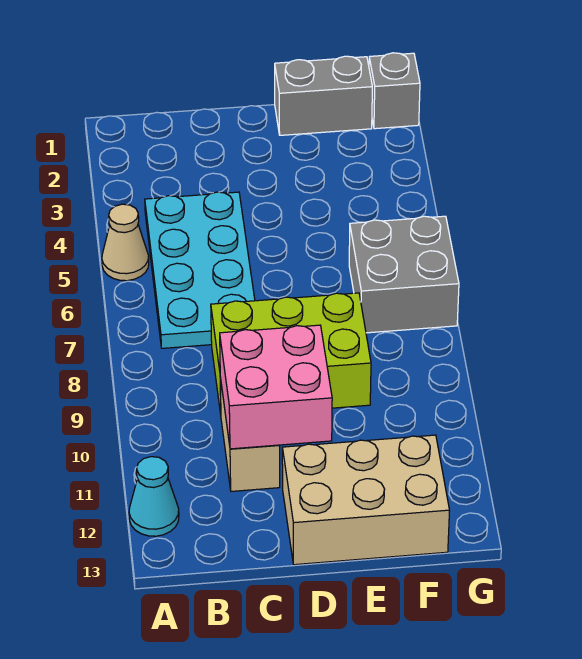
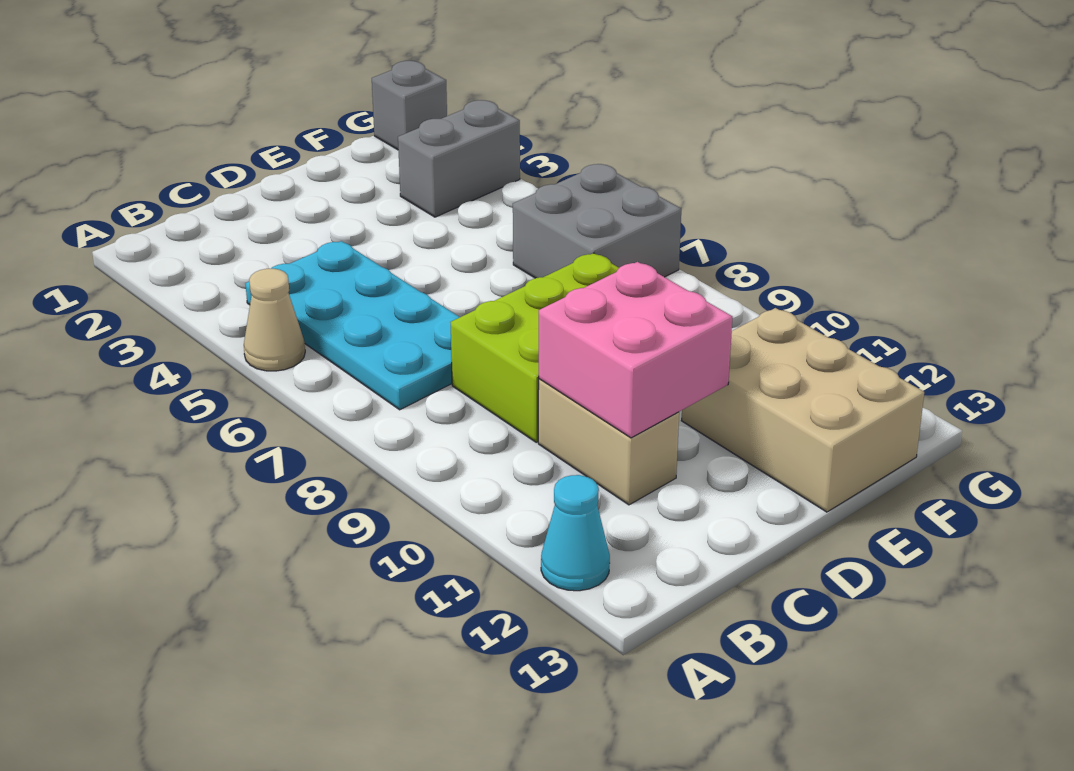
tan 2x3 brick [282,435,450,565] -> tan 2x3 brick turned to [681,308,924,512]
grey 1x2 brick [275,56,372,135] -> grey 1x2 brick moved to [398,100,520,217]

